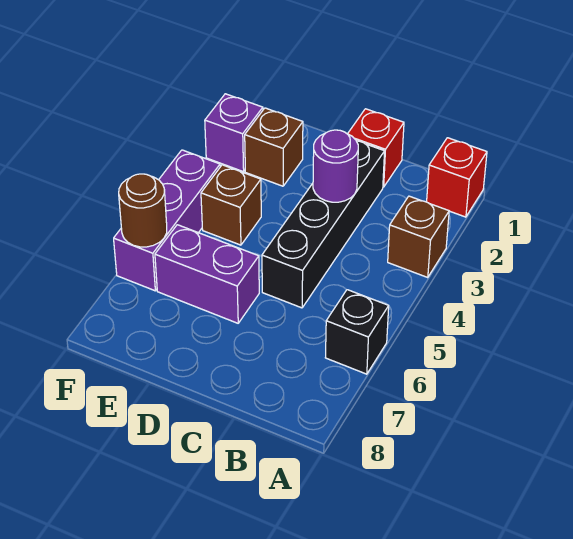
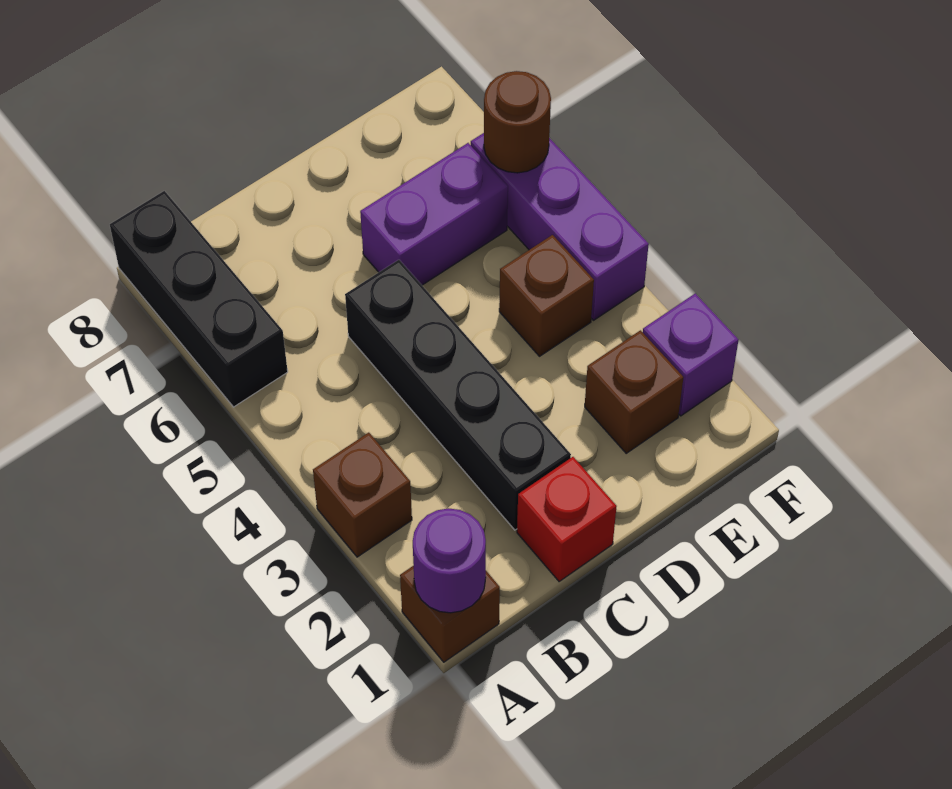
red 1x1 brick [427,138,487,217] -> brown 1x1 brick [400,566,500,662]
black 1x1 brick [325,290,389,374] -> black 1x3 brick [110,191,288,407]
purple 1x1 round brick [313,130,358,202] -> purple 1x1 round brick moved to [413,508,486,613]

